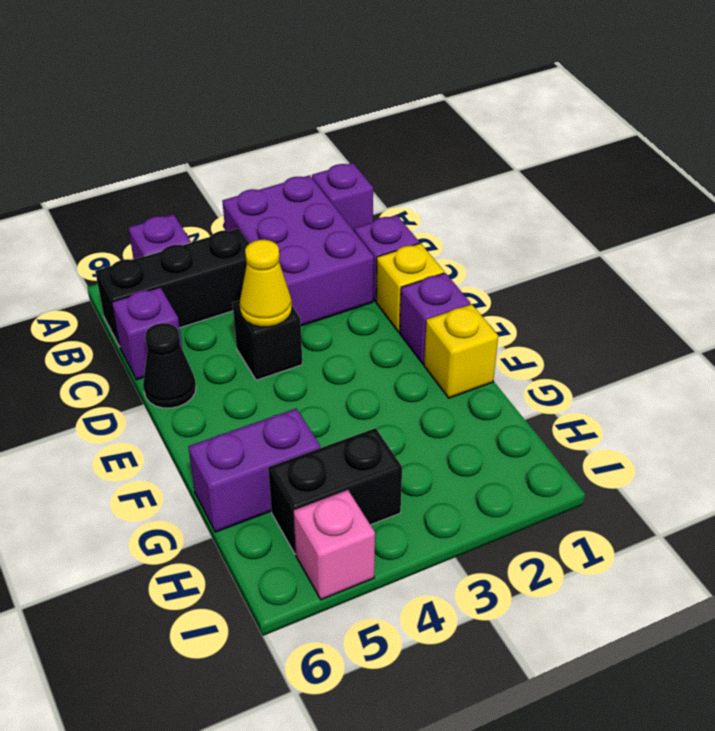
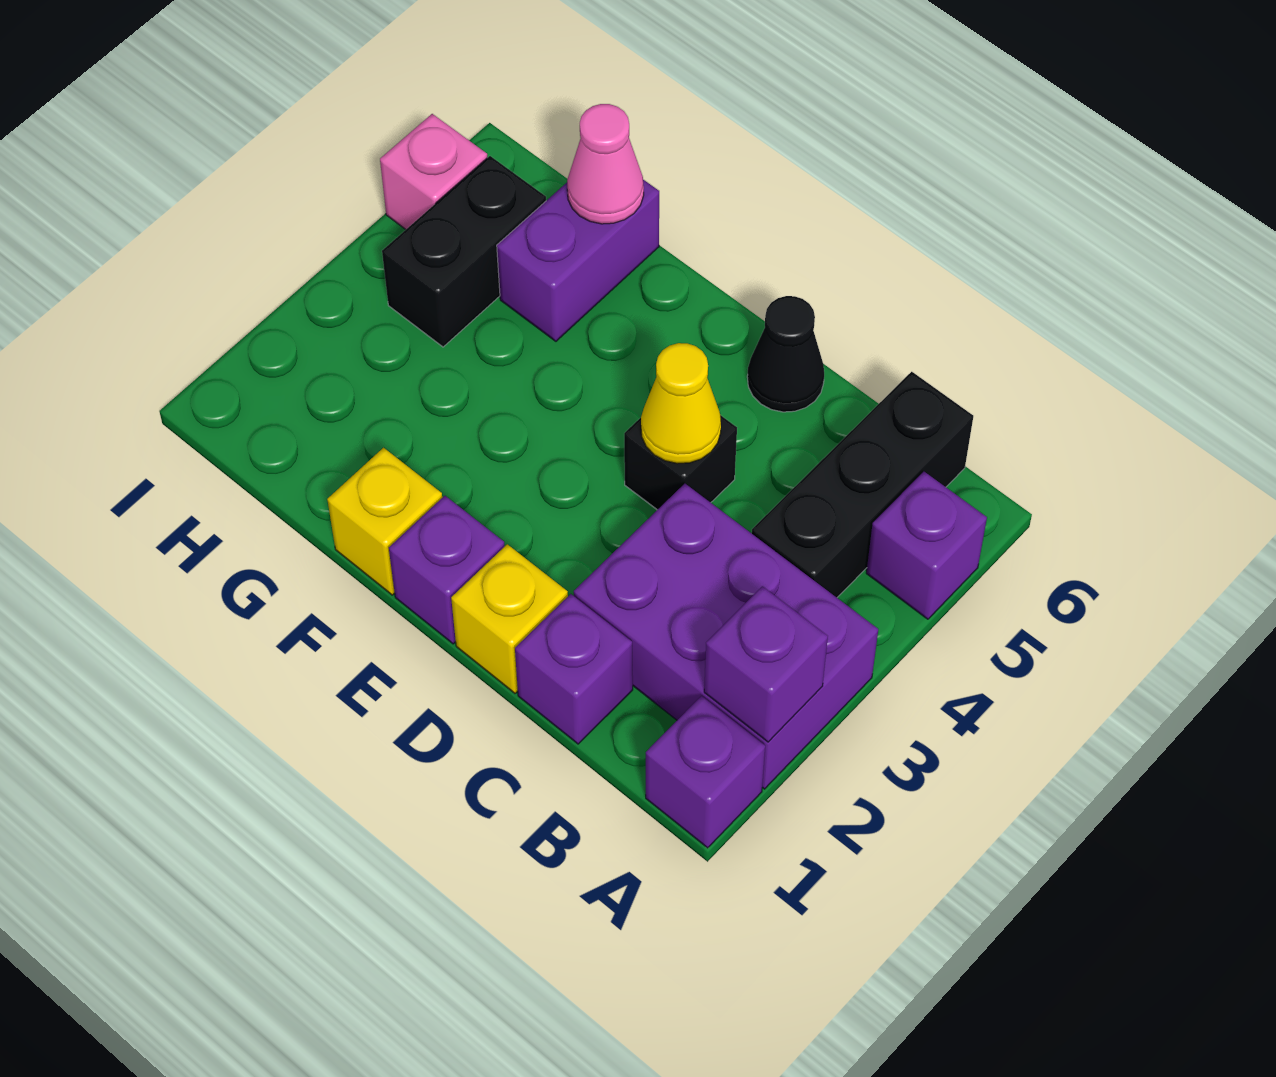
purple 1x1 brick [112,287,182,380] -> purple 1x1 brick moved to [704,586,828,742]
none -> pink 1x1 cone [567,104,644,224]

